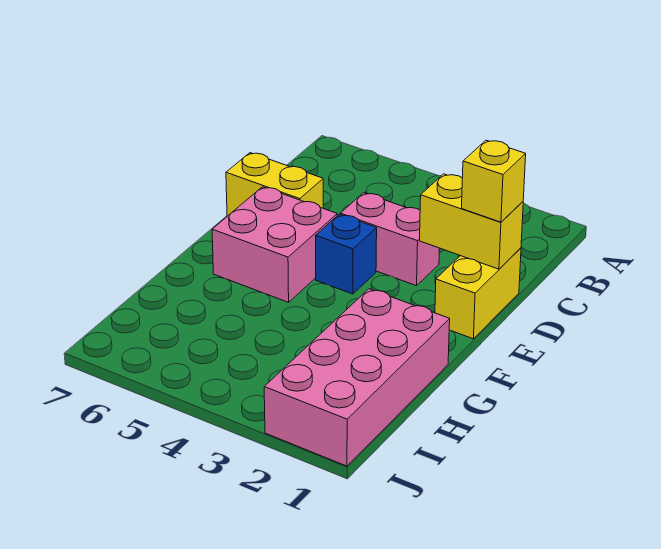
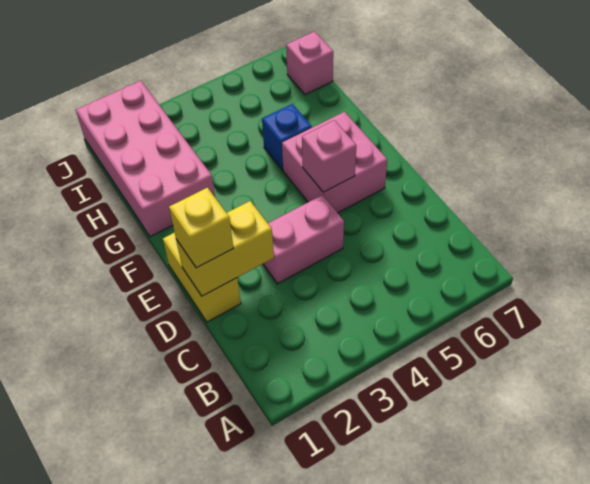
yellow 1x2 brick [226,153,323,216] -> none
blue 1x1 brick [316,214,377,294] -> blue 1x1 brick moved to [262,104,312,170]
none -> pink 1x1 brick [302,120,356,192]
none -> pink 1x1 brick [286,32,333,95]

